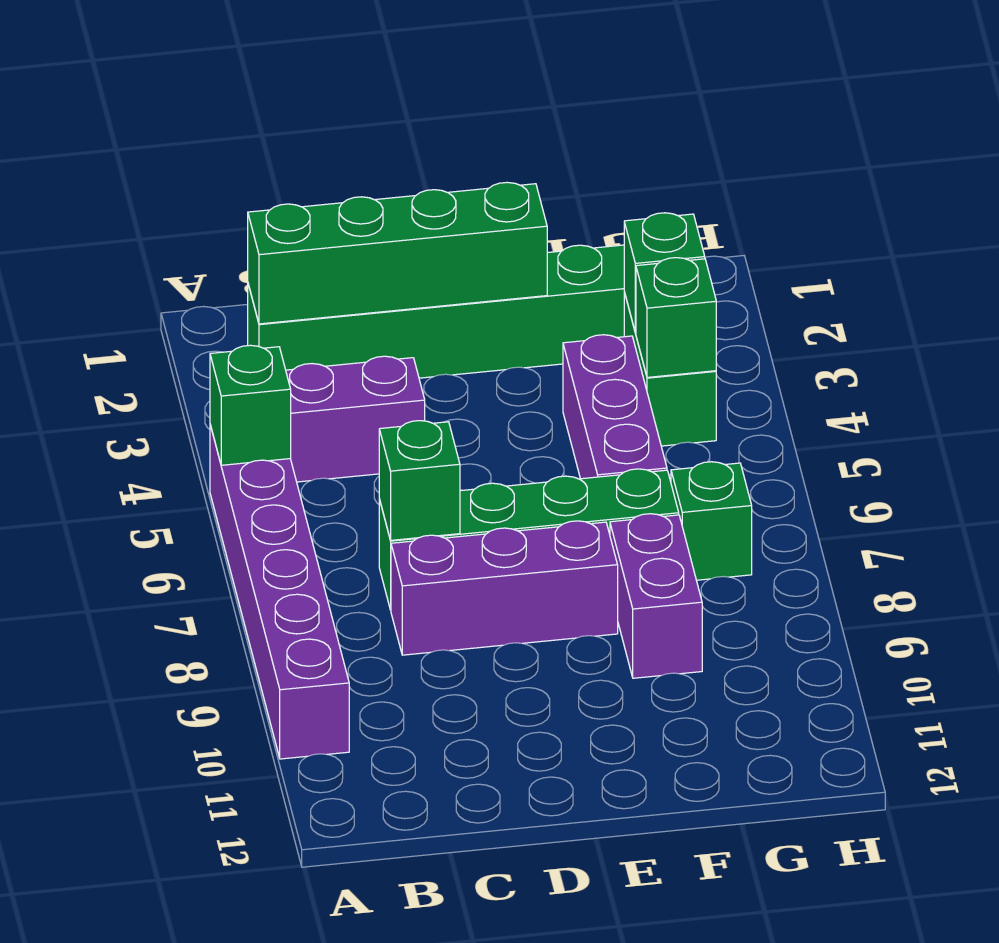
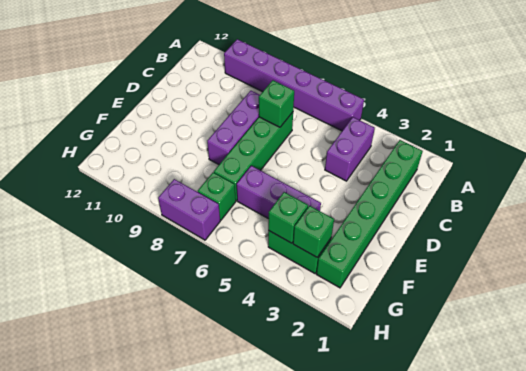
green 1x1 brick [210,345,291,465] -> none
green 1x4 brick [248,182,547,324] -> none
purple 1x2 brick [610,514,702,678] -> purple 1x2 brick moved to [158,179,220,240]

